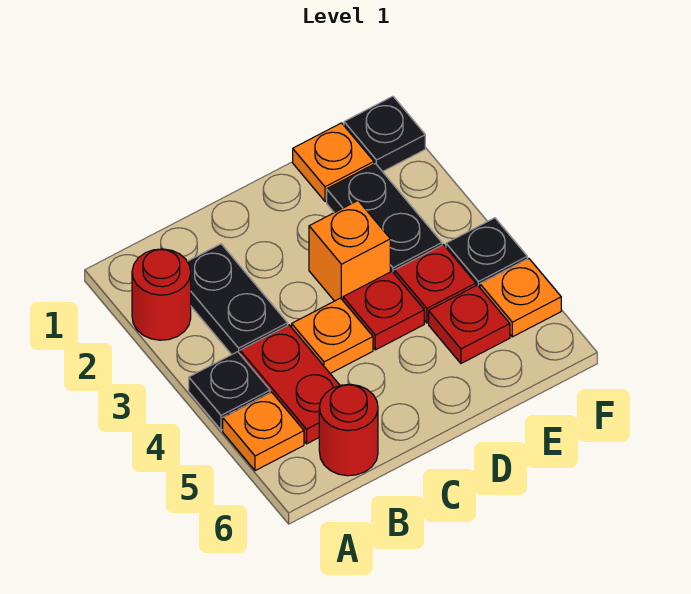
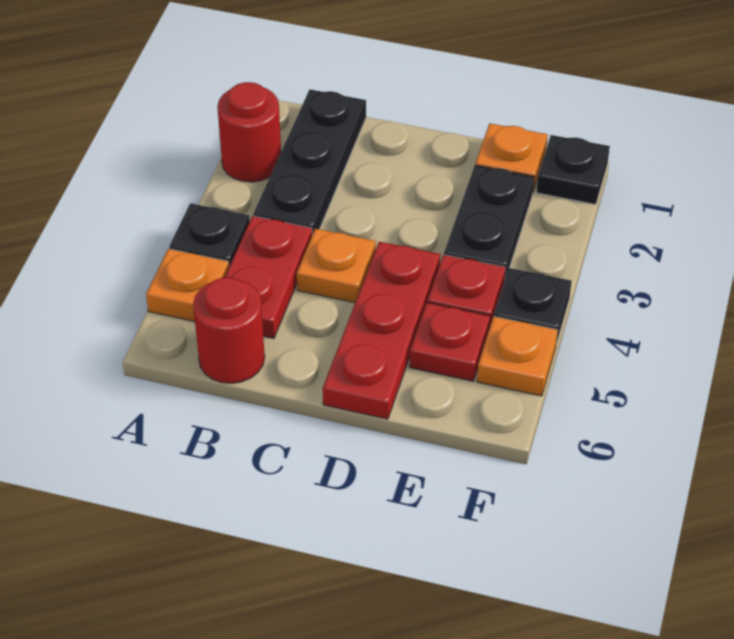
black 1x2 plate [187,244,288,355] -> black 1x3 plate [253,90,366,235]
orange 1x1 brick [309,201,390,301] -> none
red 1x1 plate [343,272,424,350] -> red 1x3 plate [323,242,440,419]

